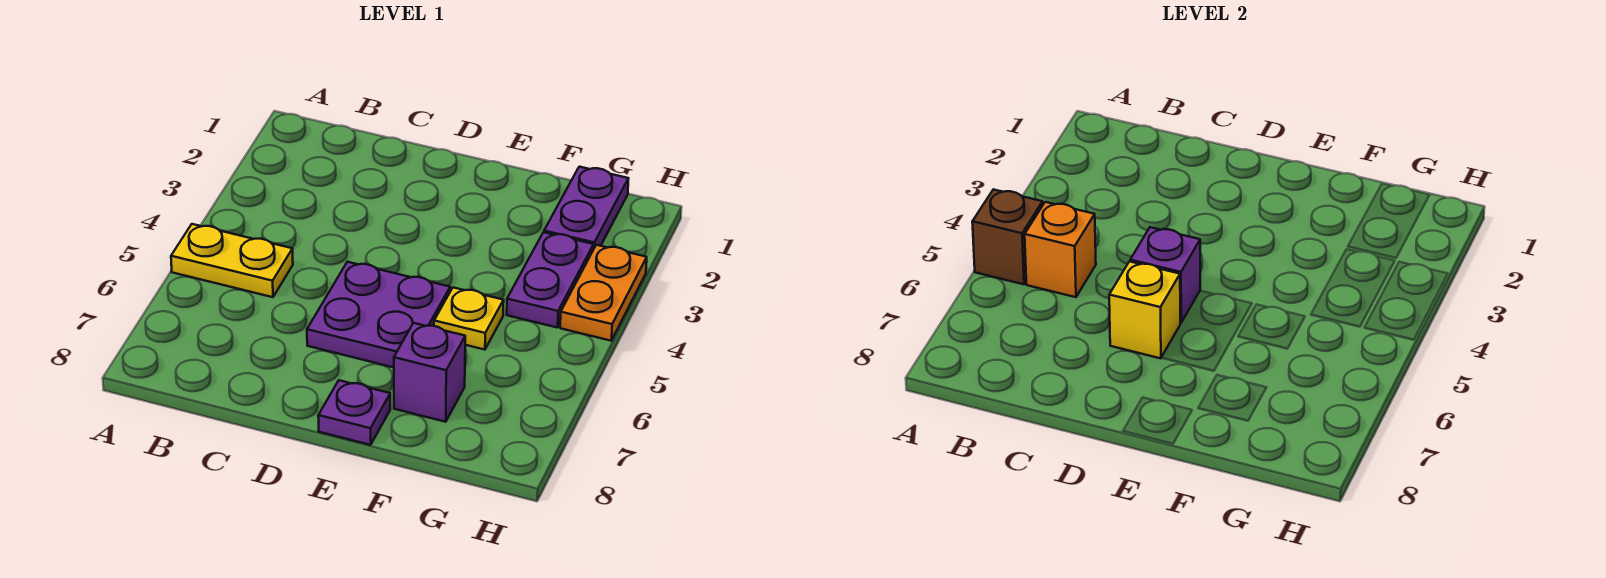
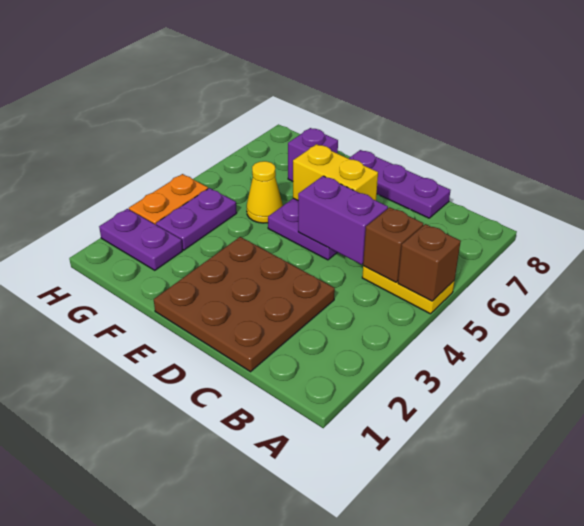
orange 1x1 brick [1025,202,1096,297] -> brown 1x1 brick [363,207,423,282]
none -> brown 3x3 plate [154,237,335,372]
purple 1x1 brick [1130,227,1200,323] -> purple 1x2 brick [298,176,388,265]
yellow 1x1 brick [1109,261,1180,358] -> yellow 1x2 brick [293,144,378,200]
purple 1x1 plate [318,380,390,445] -> purple 1x3 plate [349,150,451,218]
yellow 1x1 plate [434,288,504,350] -> yellow 1x1 cone [247,161,283,223]
purple 1x2 plate [544,167,629,249] -> purple 1x2 plate turned to [99,209,183,270]

